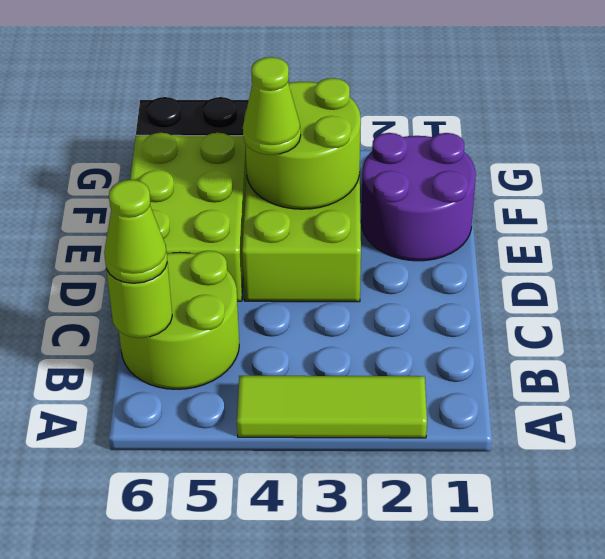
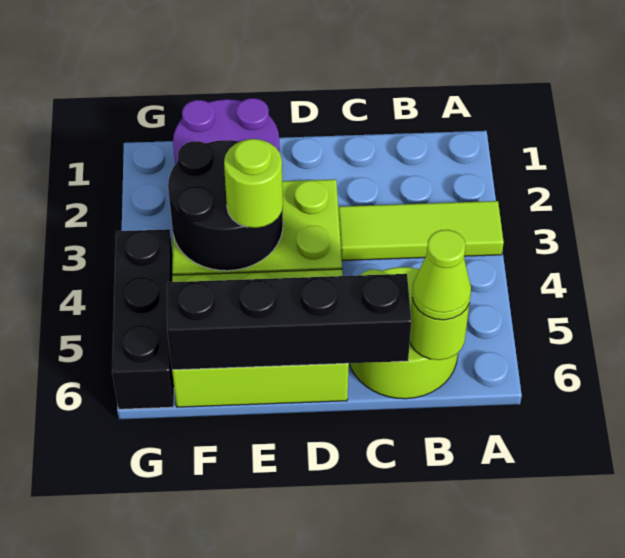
lime 1x3 tile [237,376,427,438] -> lime 1x3 tile turned to [338,201,504,261]
none -> black 1x4 brick [167,274,411,370]
lime 2x2 round brick [244,78,361,209] -> black 2x2 round brick [168,140,283,271]
lime 1x1 cone [243,57,301,155] -> lime 1x1 round brick [224,139,283,228]

